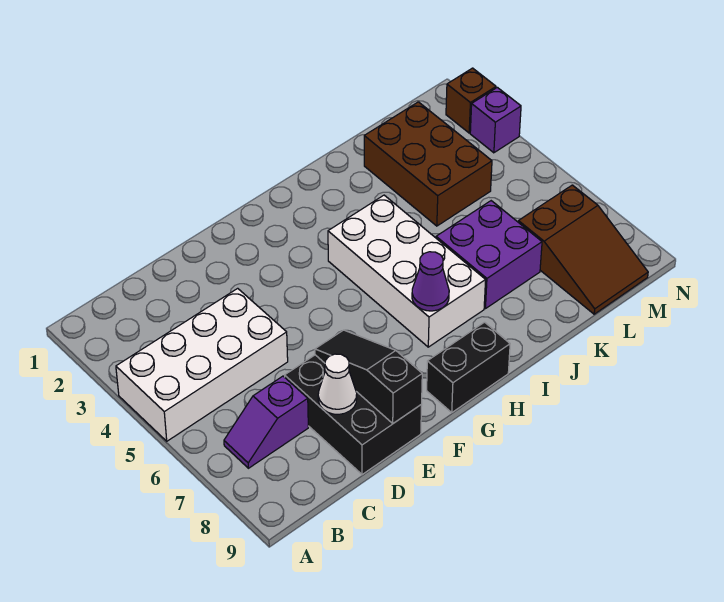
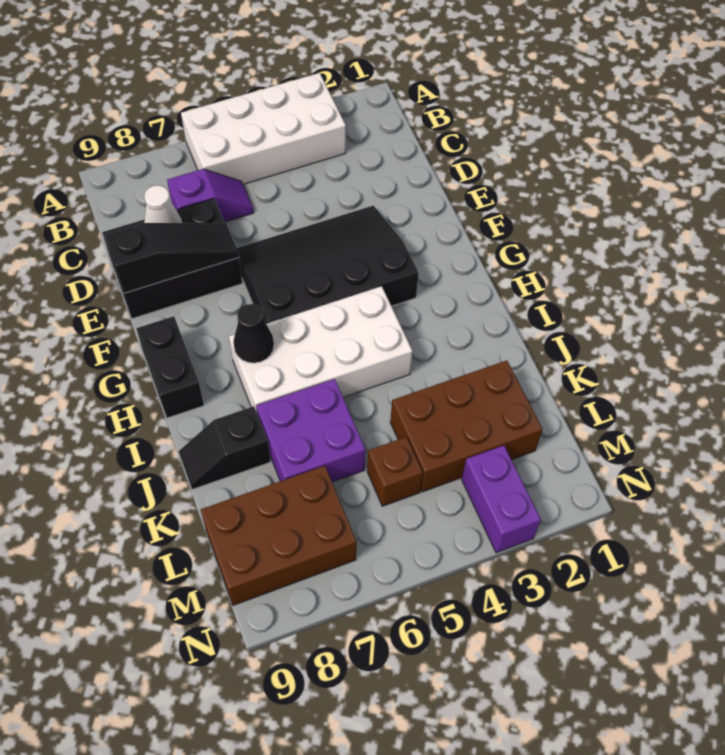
white 2x4 brick [116,288,288,441] -> white 2x4 brick turned to [181,73,346,184]
purple 1x2 slope [224,376,308,468] -> purple 1x2 slope turned to [167,169,254,222]
none -> black 3x4 slope [237,206,419,324]
purple 1x1 cone [412,252,449,311] -> black 1x1 cone [233,304,274,363]
none -> black 1x2 slope [179,406,270,490]
brown 2x3 slope [518,185,648,314] -> brown 2x3 brick [201,466,357,605]
brown 1x1 brick [446,68,496,133] -> brown 1x1 brick moved to [367,437,423,506]
purple 1x1 brick [470,87,521,153] -> purple 1x2 brick [462,445,541,553]

